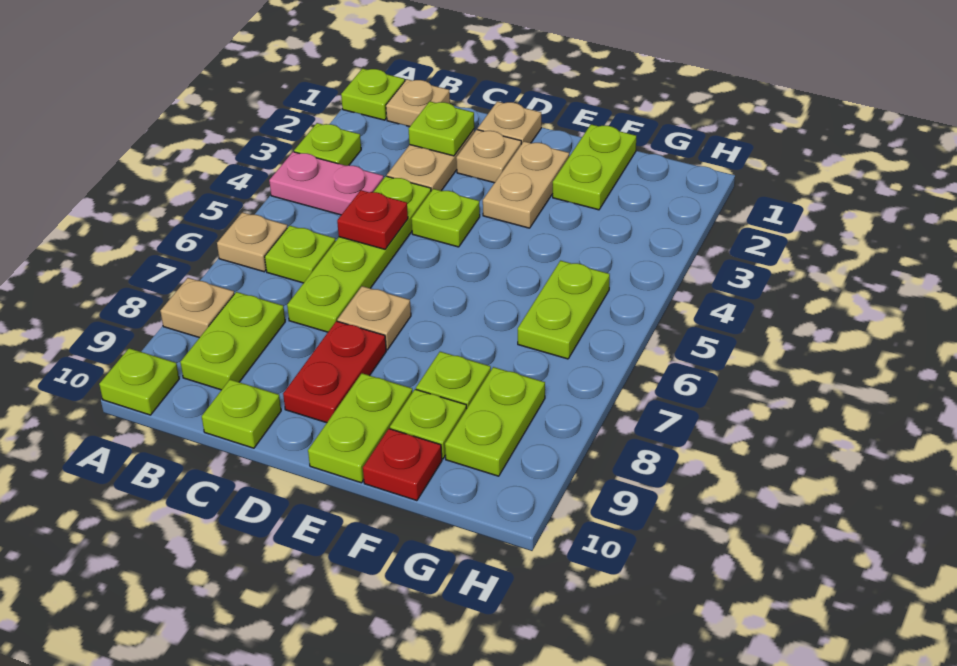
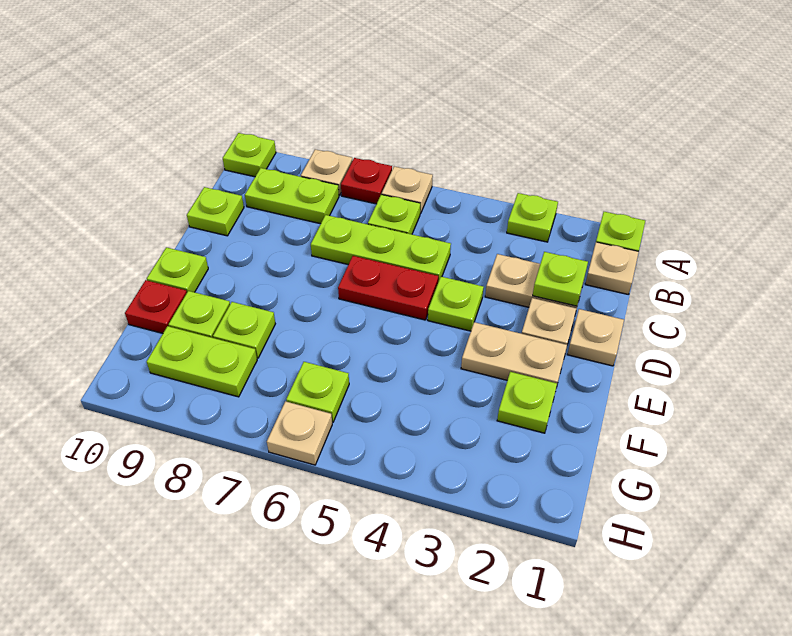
pink 1x2 plate [269,152,384,215] -> none
lime 1x4 plate [287,176,431,332] -> lime 1x3 plate [311,215,451,282]
red 1x1 plate [337,190,408,249] -> red 1x1 plate moved to [341,158,392,204]
tan 1x1 plate [337,286,411,350] -> tan 1x1 plate moved to [267,401,332,465]
red 1x2 plate [283,321,386,423] -> red 1x2 plate moved to [338,256,438,320]
lime 1x2 plate [308,373,412,483] -> lime 1x1 plate [147,247,208,292]
lime 1x2 plate [553,124,636,210] -> lime 1x1 plate [497,372,557,433]
lime 1x2 plate [518,261,610,359] -> lime 1x1 plate [286,362,349,422]

